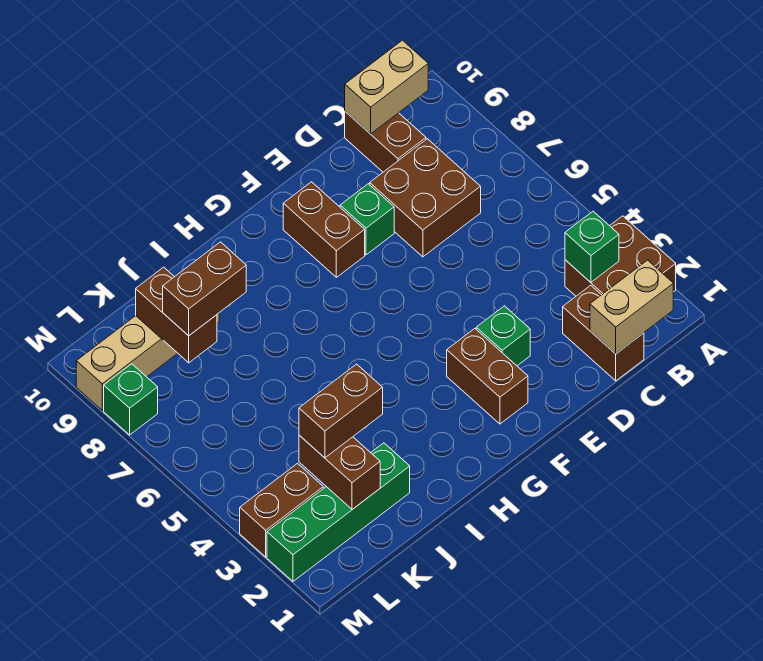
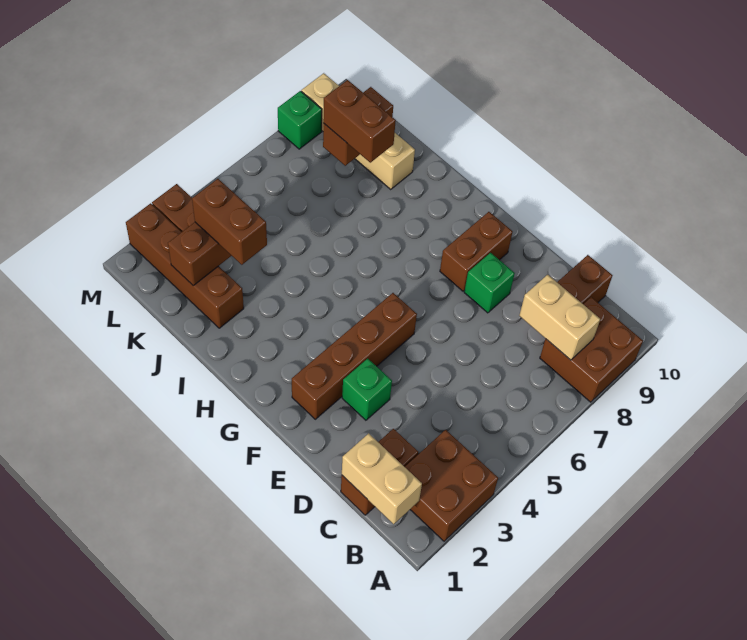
green 1x1 brick [565,211,619,282] -> none
tan 1x2 brick [345,40,428,134] -> tan 1x2 brick moved to [519,275,600,360]
brown 2x2 brick [370,139,481,257] -> brown 2x2 brick moved to [540,297,643,402]
brown 1x2 brick [447,329,528,424] -> brown 1x4 brick [292,293,417,419]
green 1x4 brick [267,443,410,581] -> brown 1x4 brick [126,203,244,328]

